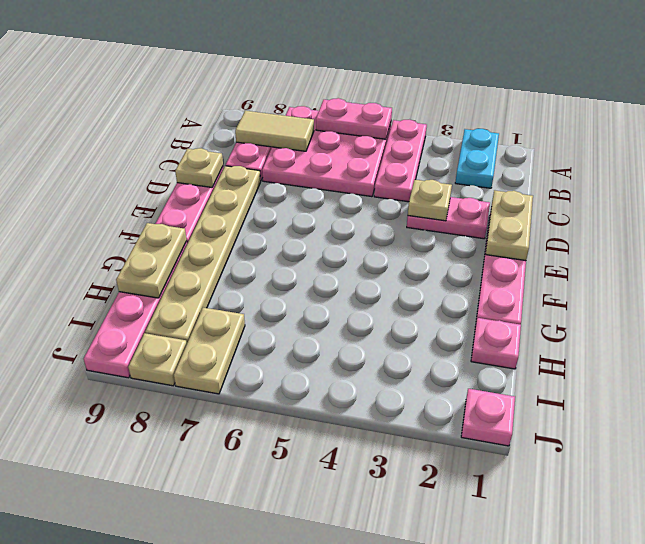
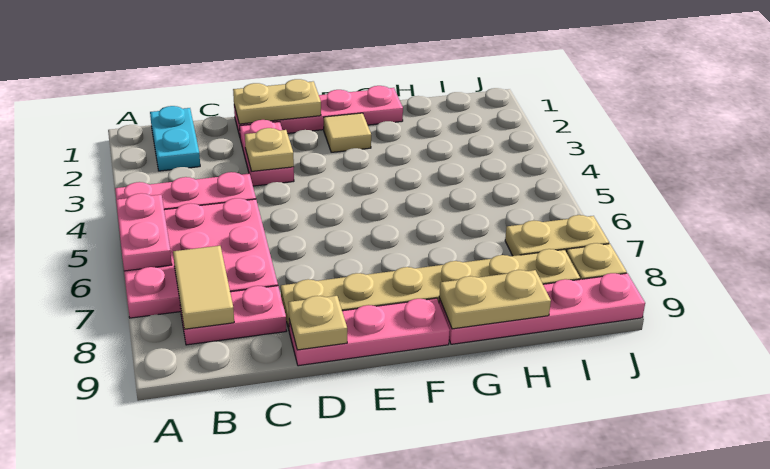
cyan 1x2 plate [455,129,499,188] -> cyan 1x2 plate turned to [150,106,200,171]
none -> tan 1x1 tile [324,113,371,152]
pink 1x1 plate [471,318,521,369] -> none
pink 1x1 plate [461,389,515,446] -> none

